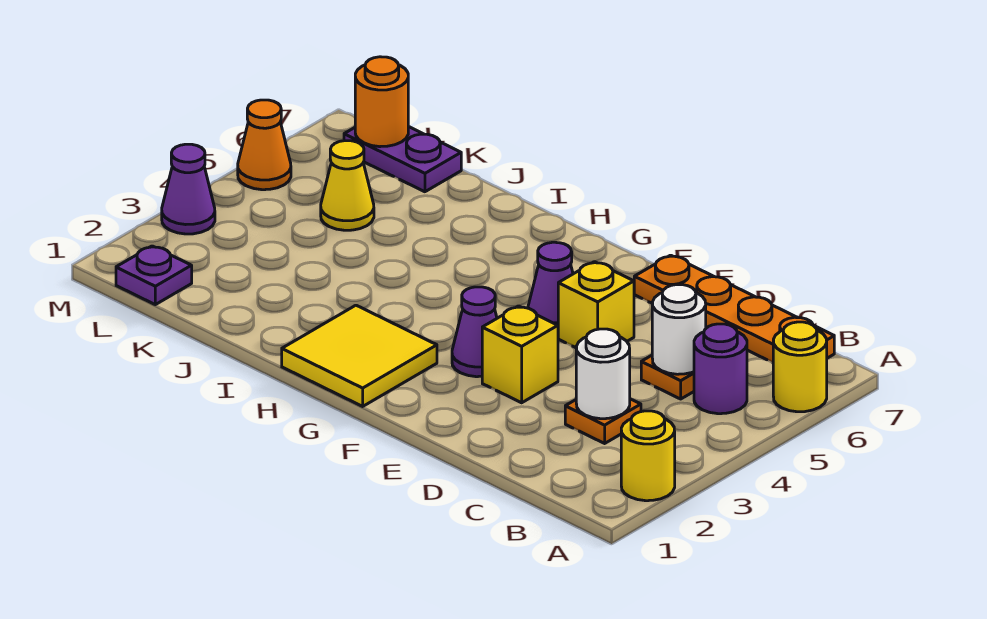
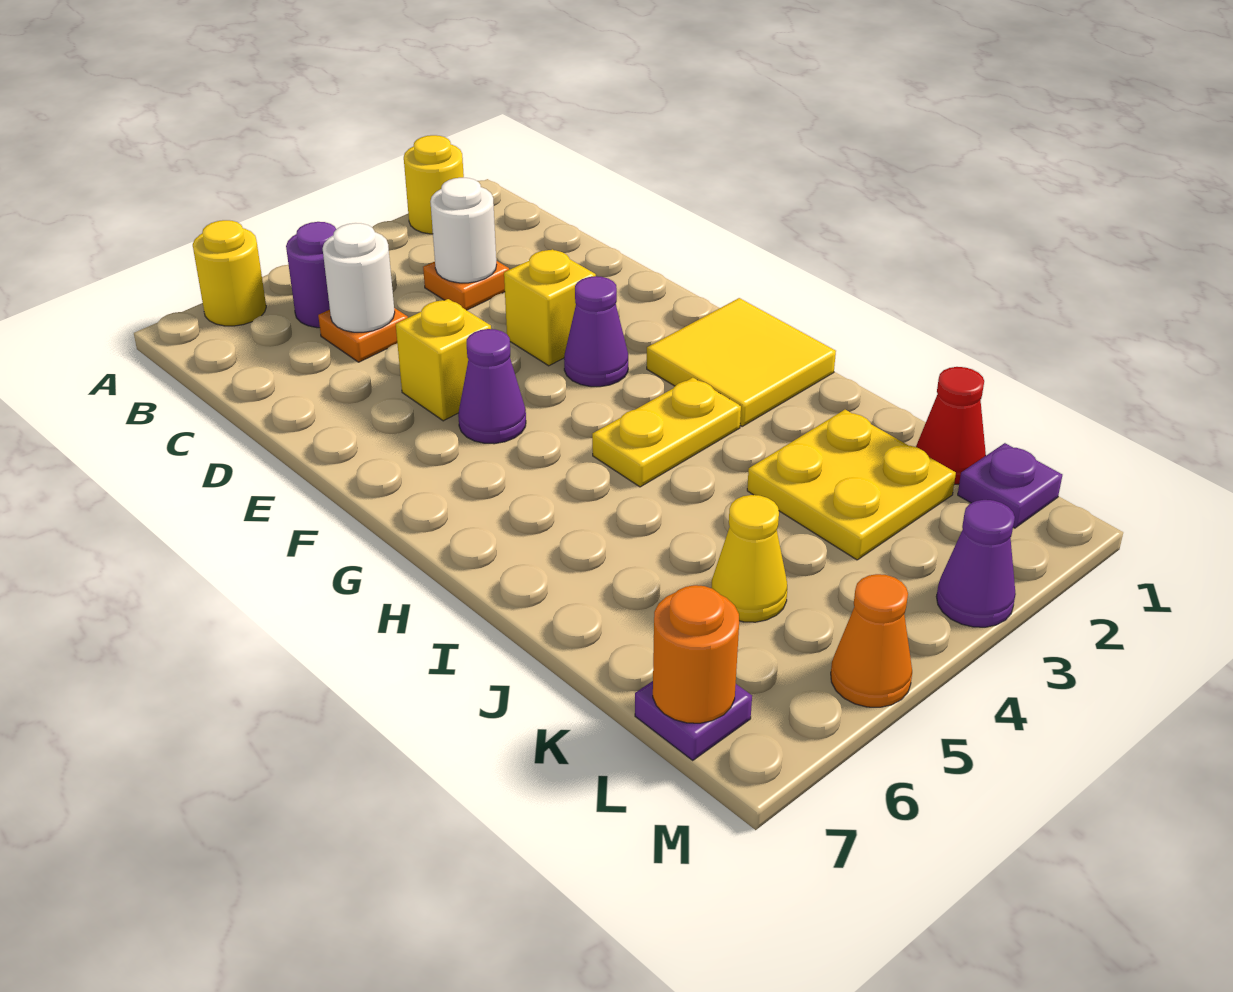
orange 1x4 plate [634,255,834,363] -> none
none -> yellow 1x2 plate [592,378,741,487]
none -> yellow 2x2 plate [747,410,956,560]
none -> red 1x1 cone [916,367,986,484]
purple 1x2 plate [344,126,461,192] -> purple 1x1 plate [635,681,752,760]

